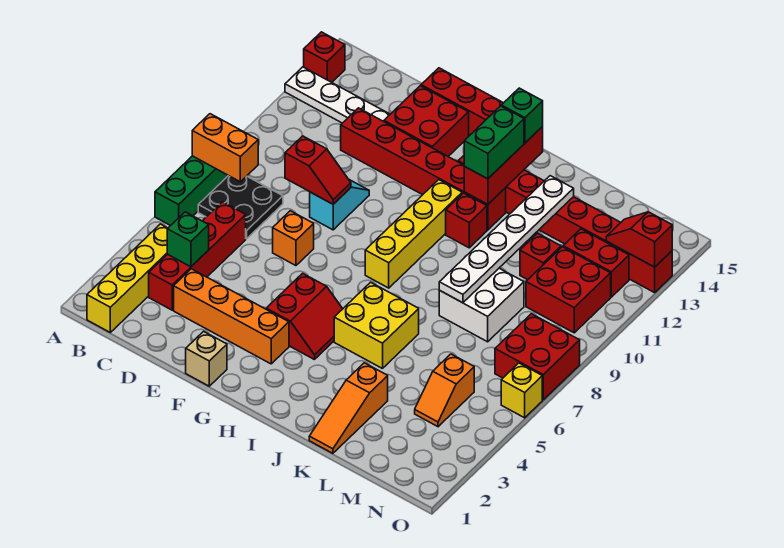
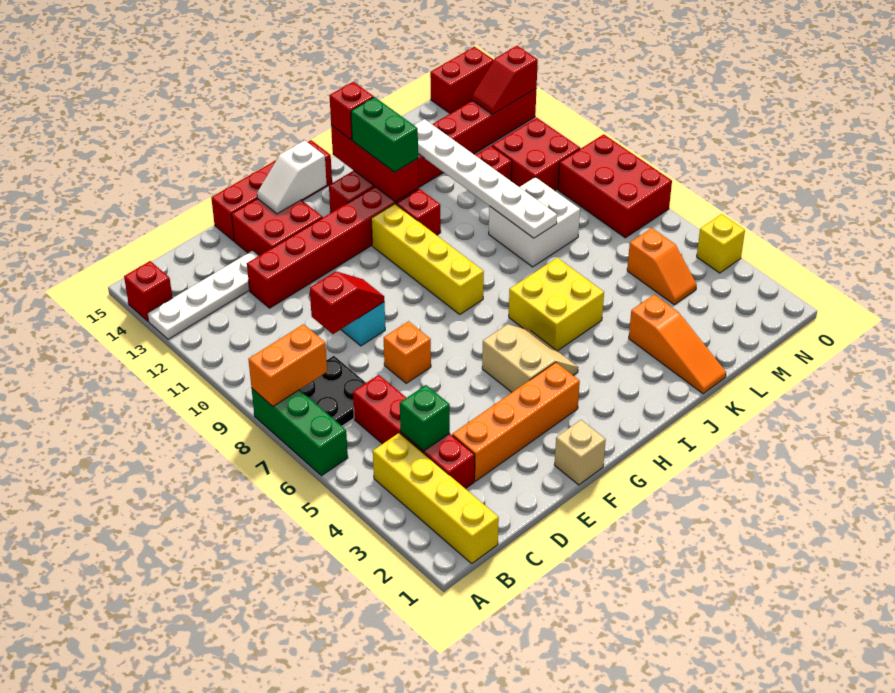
none -> white 1x2 slope [257,141,327,214]
red 2x2 slope [266,273,342,360] -> tan 2x2 slope [482,324,578,392]
green 1x1 brick [501,88,543,143] -> red 1x1 brick [329,82,374,140]
red 1x2 brick [563,229,629,297] -> red 1x2 brick moved to [430,47,494,113]
red 2x2 brick [495,314,580,400] -> red 2x3 brick [558,134,672,238]
yellow 1x1 brick [501,363,542,418] -> yellow 1x1 brick moved to [697,214,745,273]

